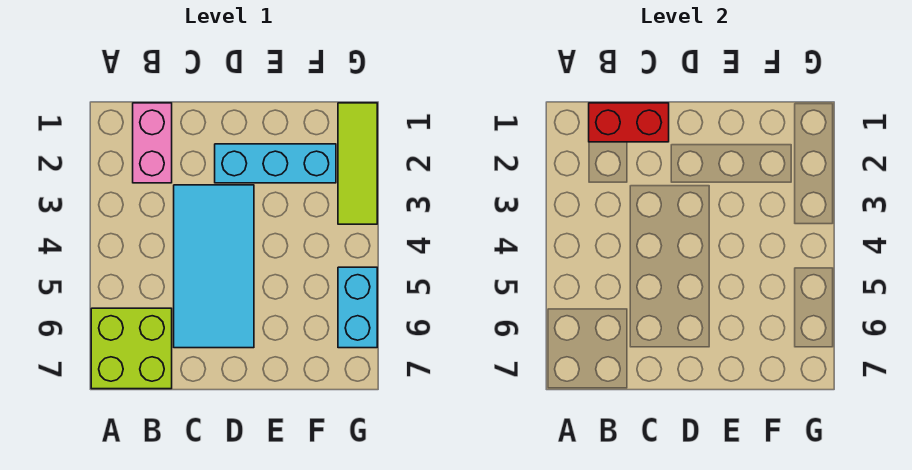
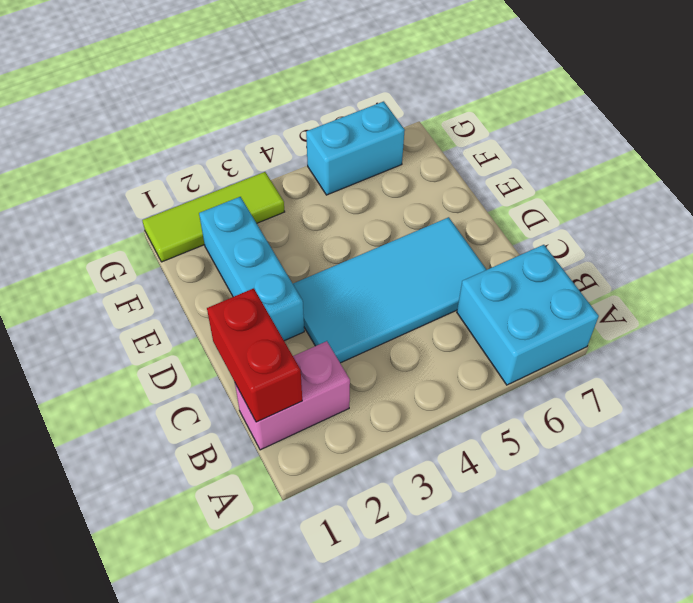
lime 2x2 brick [91,308,172,389] -> cyan 2x2 brick [457,245,599,385]

